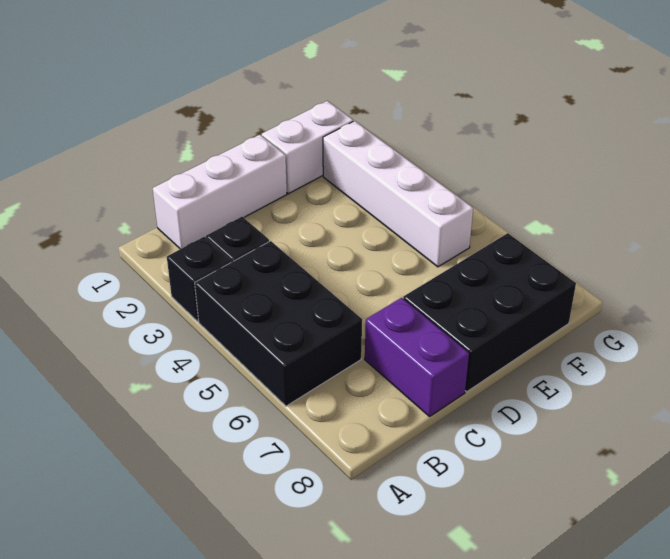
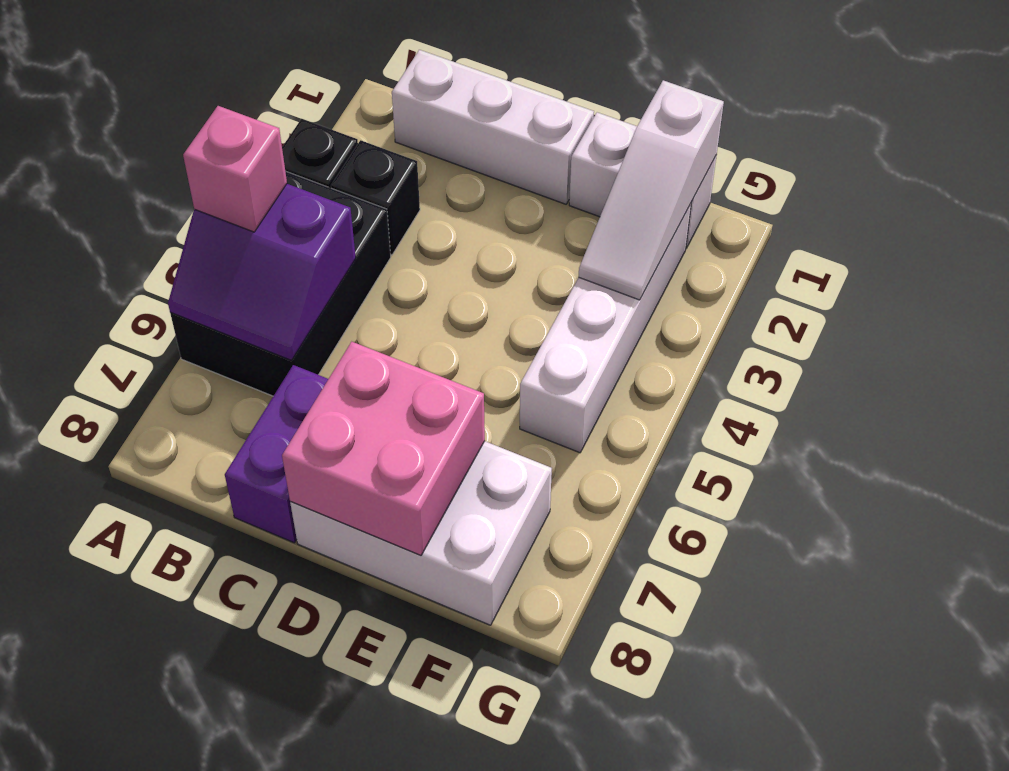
none -> purple 2x2 slope [168,184,356,360]
none -> pink 1x1 brick [183,106,287,232]
black 2x3 brick [403,233,576,392] -> white 2x3 brick [290,441,552,625]
none -> pink 2x2 brick [282,342,485,555]
none -> white 1x3 slope [579,80,724,300]

